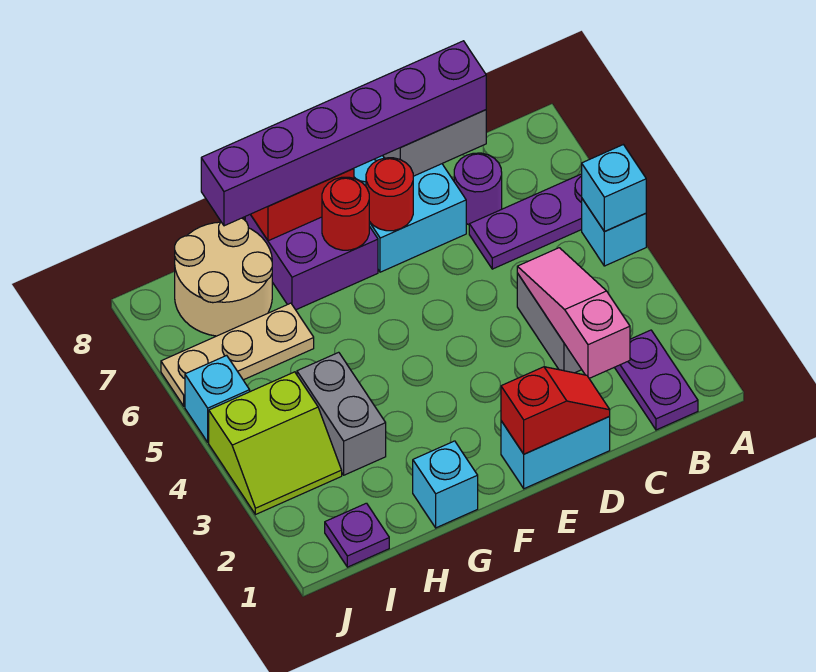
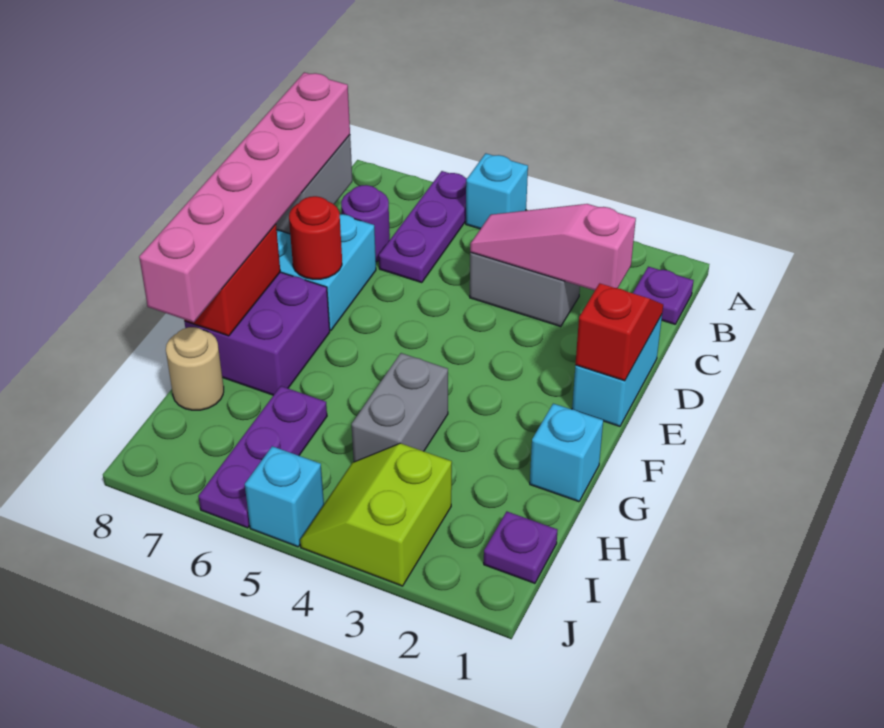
cyan 1x1 brick [582,145,646,232] -> none
purple 1x2 plate [614,330,698,430] -> purple 1x1 plate [633,267,694,324]
purple 1x6 brick [201,41,486,226] -> pink 1x6 brick [139,72,350,322]
red 1x1 round brick [322,177,369,250] -> none
grey 1x2 brick [297,352,386,475] -> grey 1x2 brick turned to [352,353,448,462]
tan 1x3 plate [161,303,314,406] -> purple 1x3 plate [198,386,327,528]
tan 2x2 round brick [175,218,272,336] -> tan 1x1 round brick [166,327,224,410]
lime 2x2 slope [209,372,342,515] -> lime 2x2 slope turned to [300,443,452,586]

